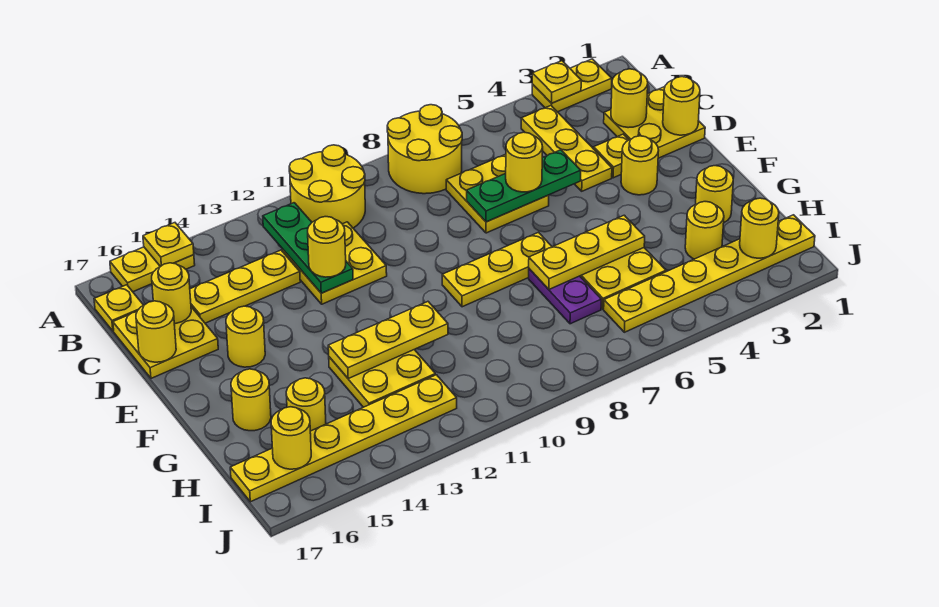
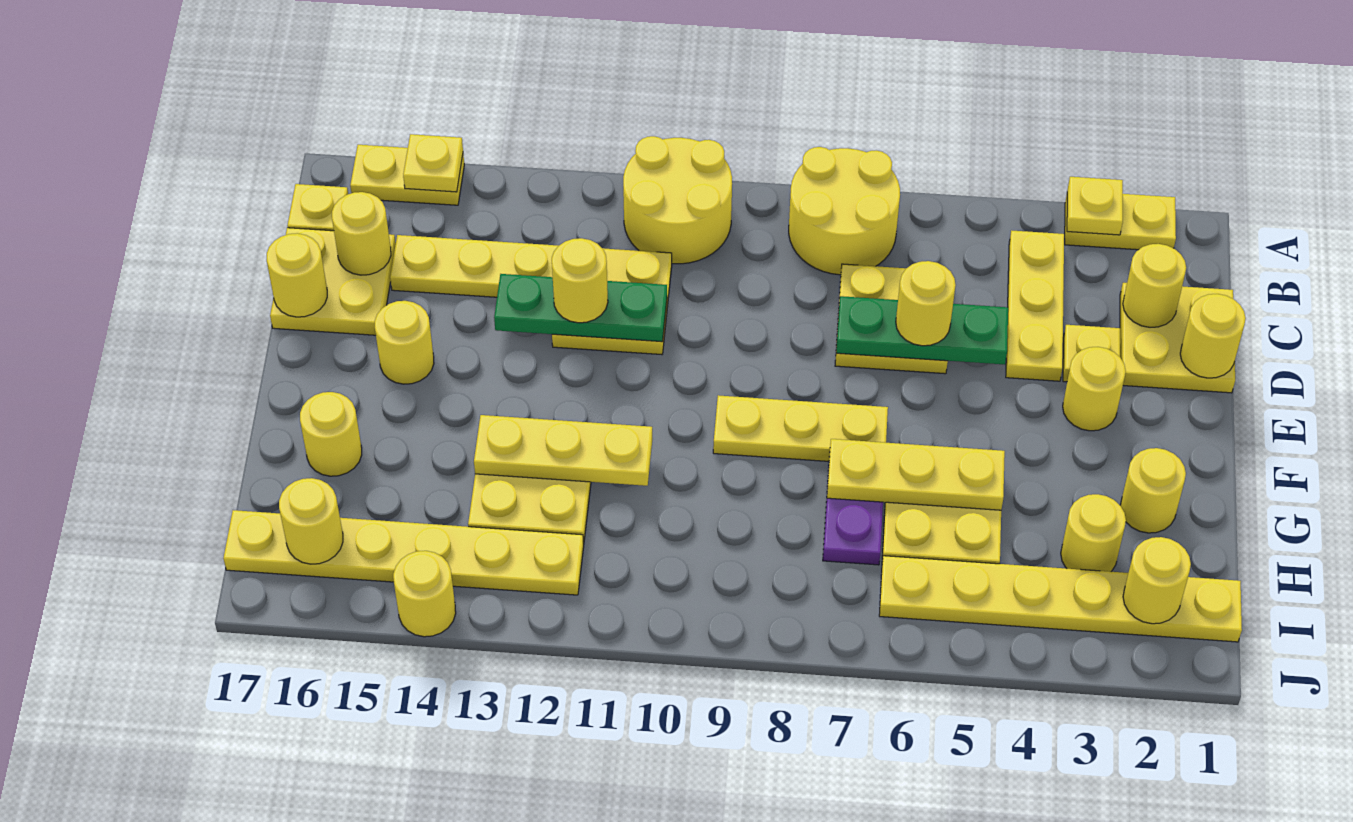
green 1x3 plate [263,203,353,293] -> green 1x3 plate turned to [494,274,667,342]
yellow 1x1 round brick [286,378,326,431] -> yellow 1x1 round brick moved to [393,551,456,637]

